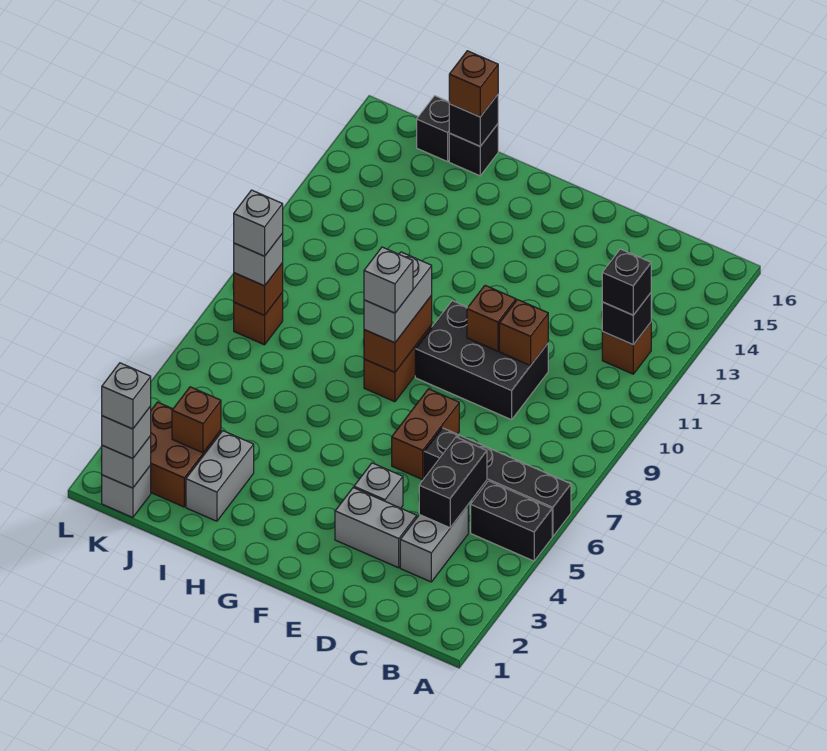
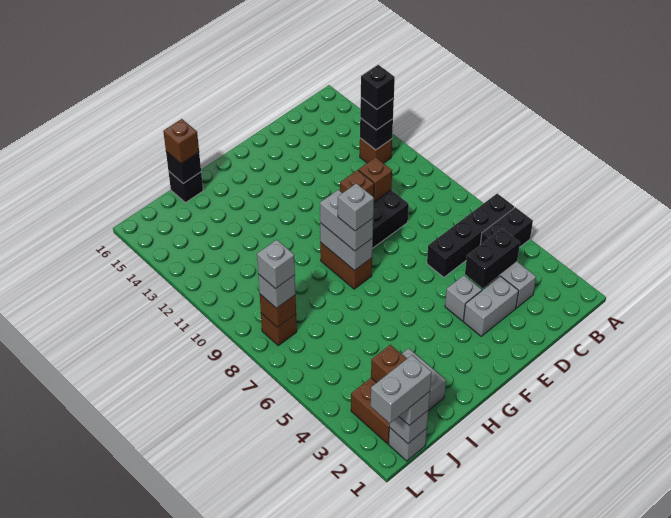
black 1x2 brick [419,437,487,528] -> black 1x2 brick turned to [465,229,520,288]
brown 1x2 brick [392,389,459,480] -> none
brown 1x2 brick [364,295,432,372] -> grey 1x2 brick [320,223,373,271]
black 1x1 brick [417,96,449,162] -> black 1x1 brick moved to [361,65,395,109]
grey 1x1 brick [102,363,151,429] -> grey 1x2 brick [370,355,432,423]

